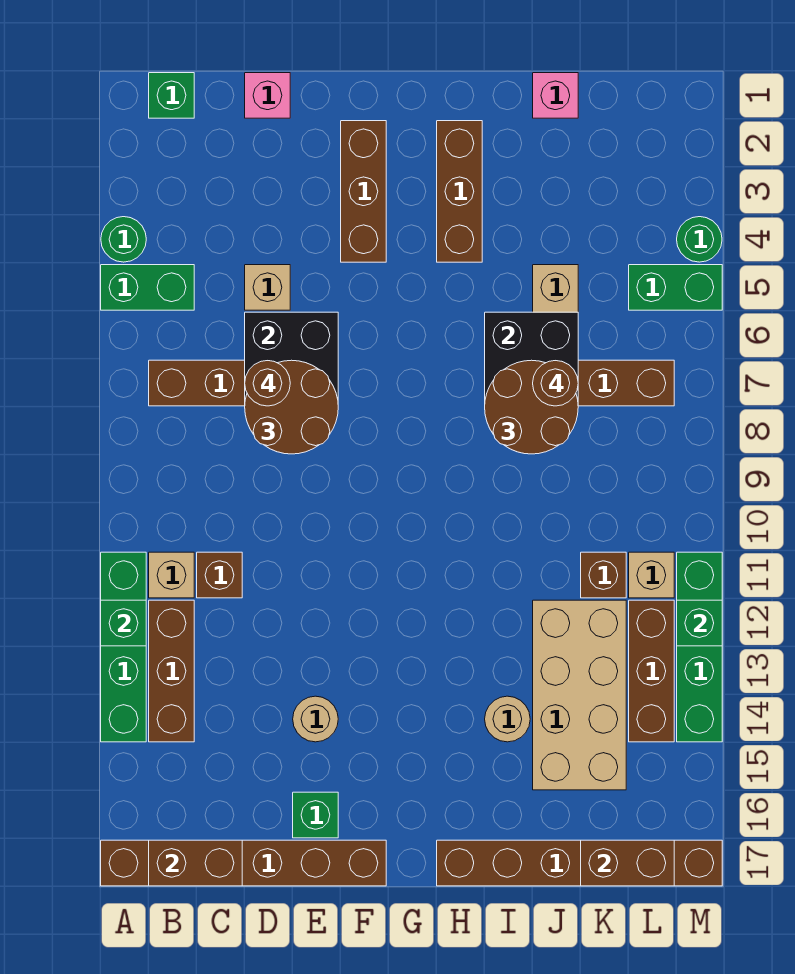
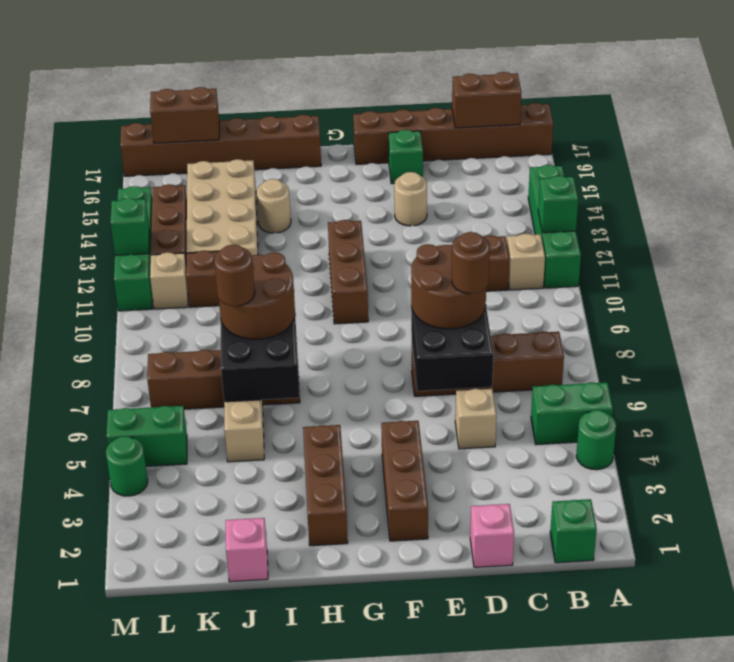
brown 1x3 brick [149,600,194,742] -> brown 1x3 brick moved to [328,220,368,324]

